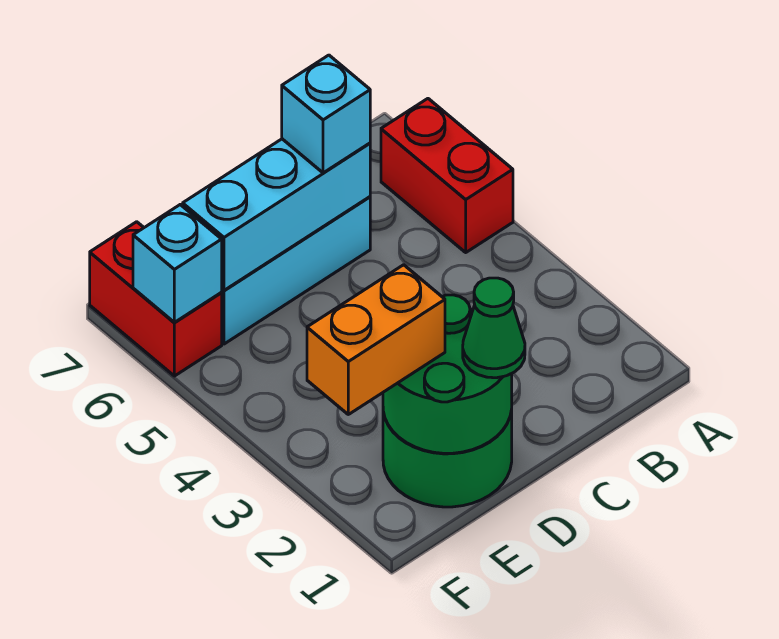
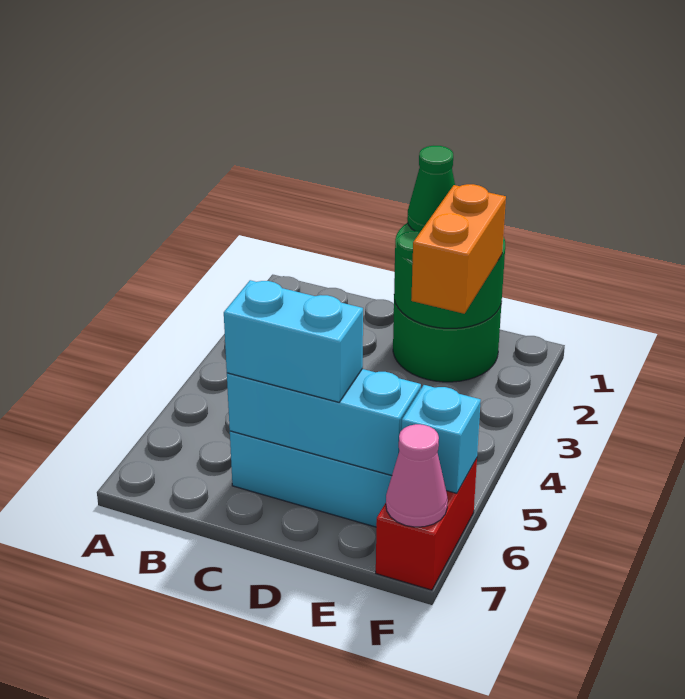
red 1x2 brick [381,99,513,252] -> none
cyan 1x1 brick [282,55,370,173] -> cyan 1x2 brick [224,280,363,402]
orange 1x2 brick [307,265,445,414] -> orange 1x2 brick turned to [411,184,506,314]
none -> pink 1x1 cone [386,424,448,527]

